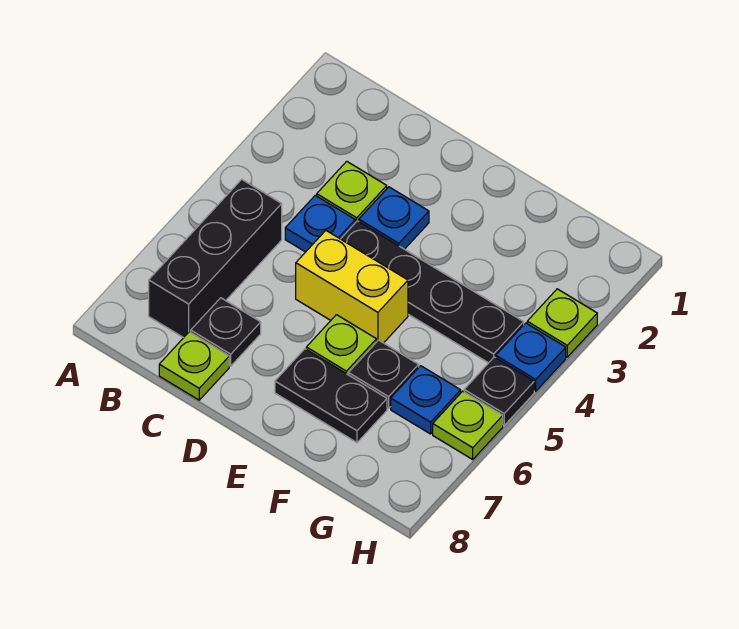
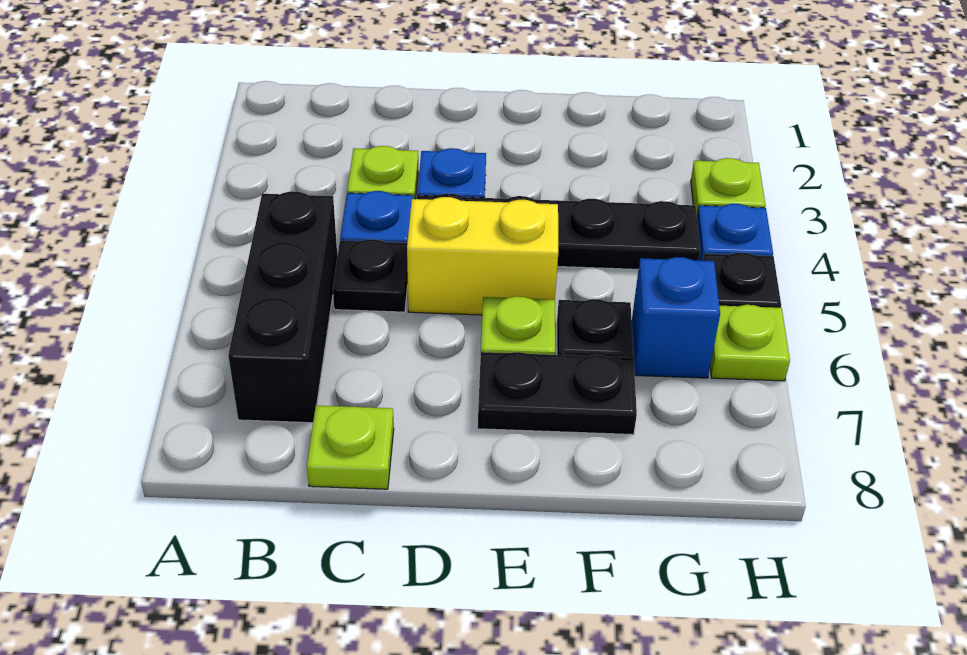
black 1x1 plate [191,298,261,366] -> black 1x1 plate moved to [333,239,408,312]
blue 1x1 plate [391,366,461,434] -> blue 1x1 brick [632,257,720,378]

